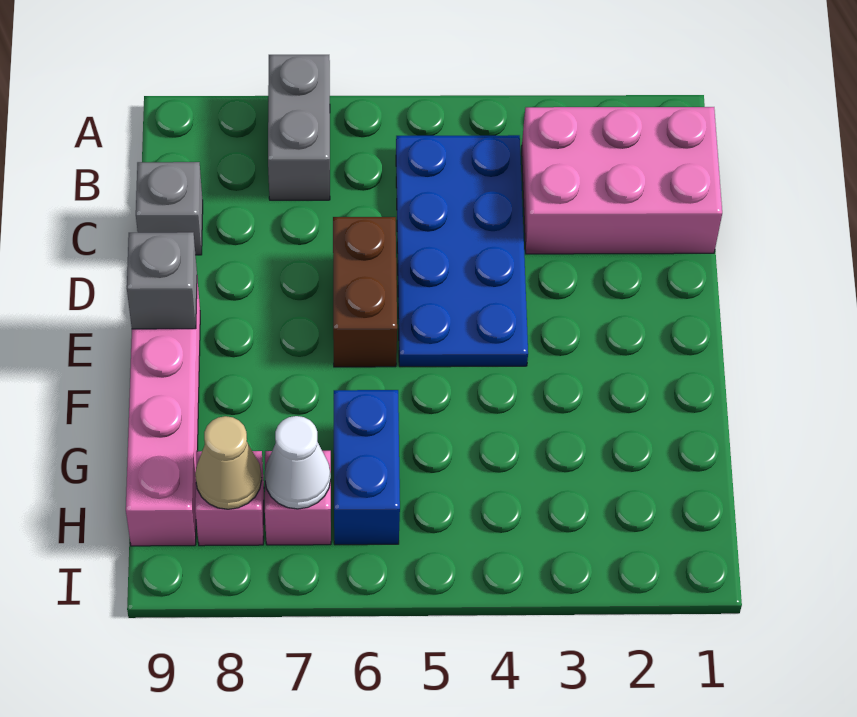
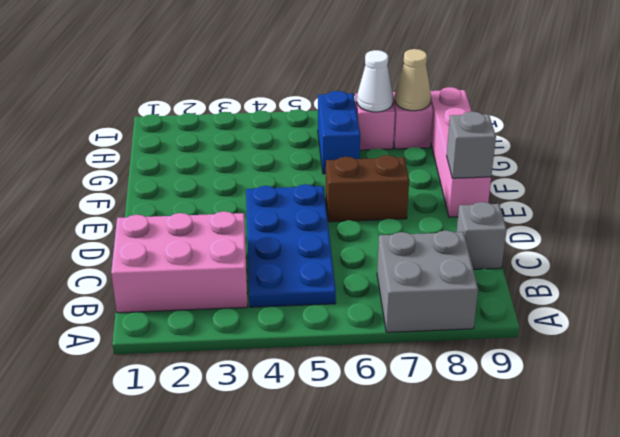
grey 1x2 brick [268,55,330,200] -> grey 2x2 brick [377,230,478,332]
brown 1x2 brick [333,217,397,367] -> brown 1x2 brick turned to [326,155,409,222]

